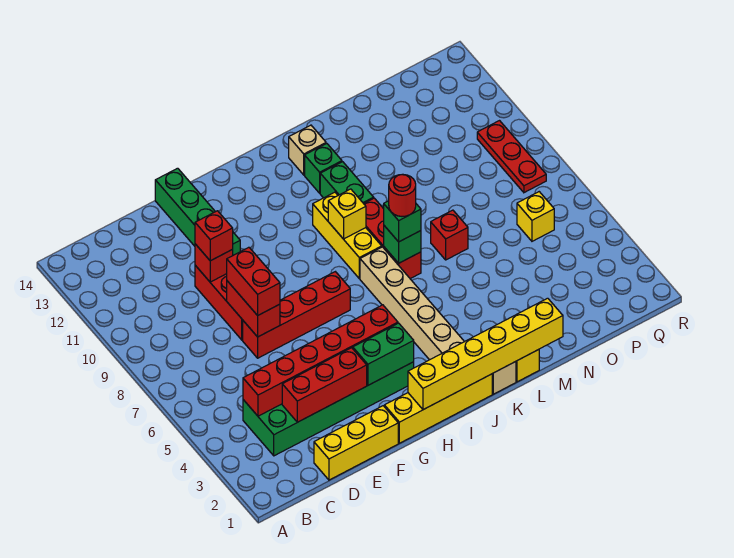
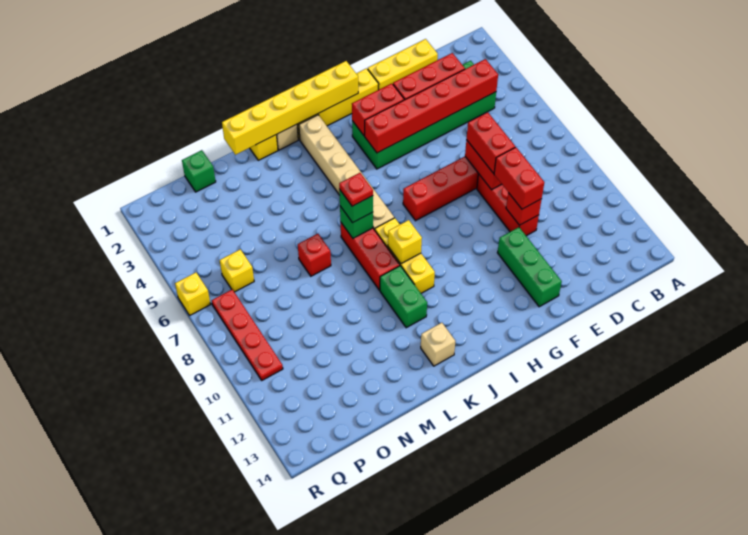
red 1x1 brick [195,211,233,261] -> red 1x2 brick [494,147,544,209]
green 1x4 brick [155,168,240,255] -> green 1x3 brick [497,227,562,307]
green 1x2 brick [353,323,414,385] -> red 1x2 brick [352,83,404,136]
red 1x1 round brick [389,174,416,216] -> red 1x1 plate [339,173,373,206]
green 1x1 brick [305,143,342,193] -> green 1x1 brick moved to [182,150,216,192]
red 1x3 plate [477,121,546,193] -> red 1x4 plate [212,290,283,380]
none -> yellow 1x1 brick [175,273,211,315]

